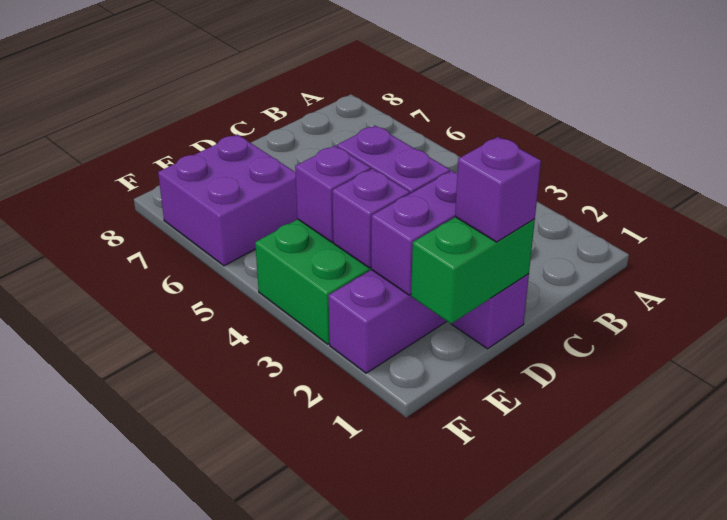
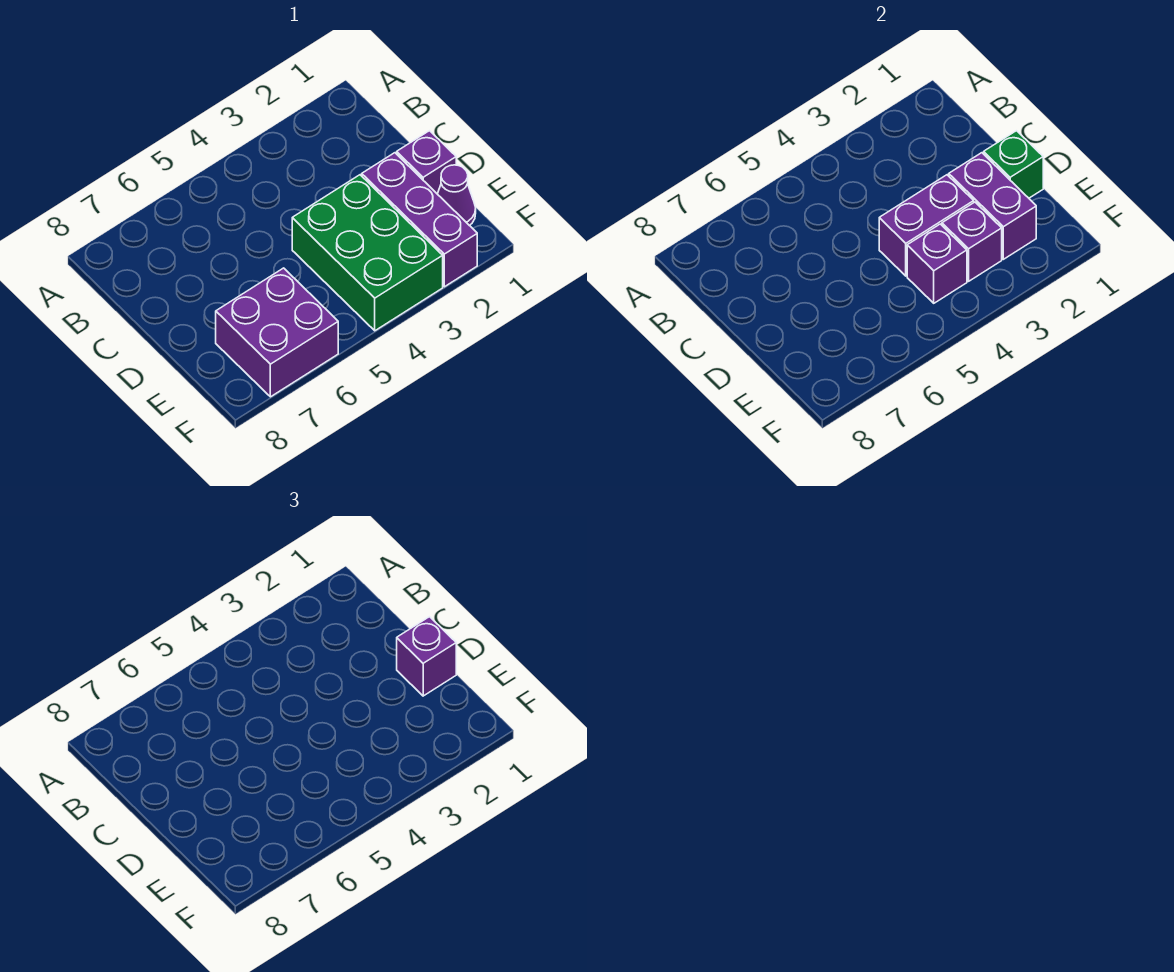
green 1x2 brick [411,217,535,324] -> green 1x1 brick [984,131,1043,198]
none -> purple 1x1 cone [438,165,476,226]

